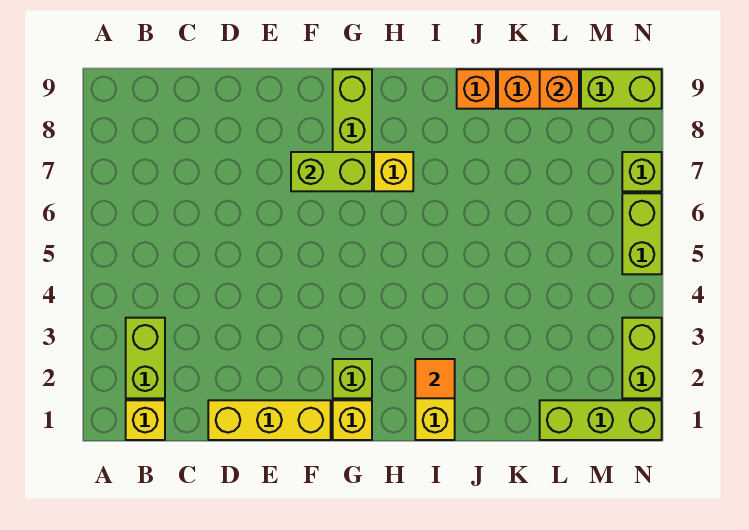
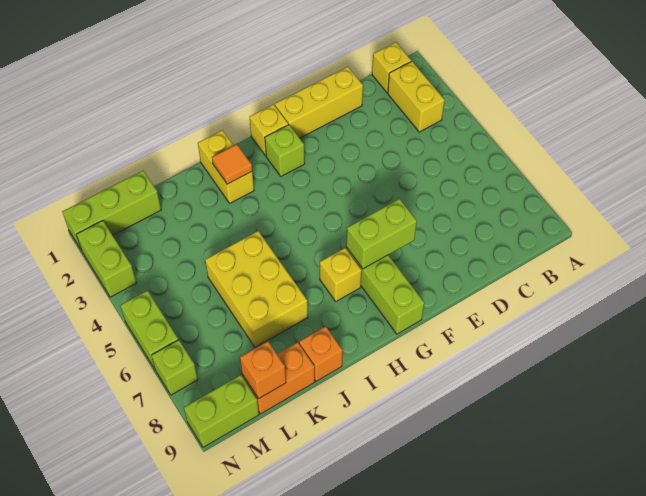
lime 1x2 brick [126,318,165,398] -> yellow 1x2 brick [388,61,445,132]
none -> yellow 2x3 brick [205,231,308,347]

